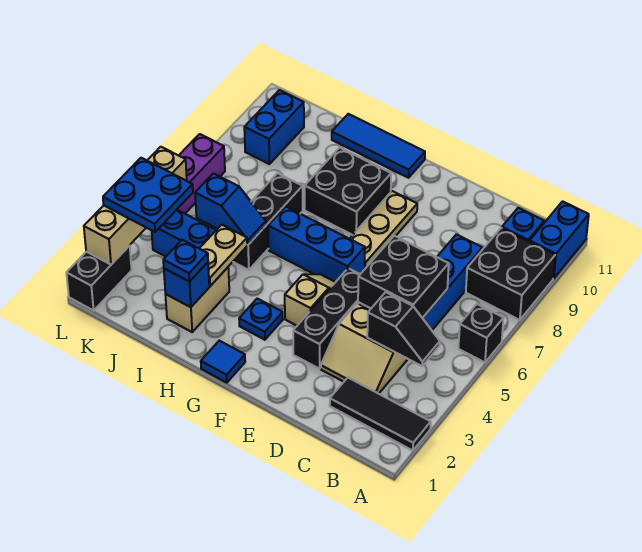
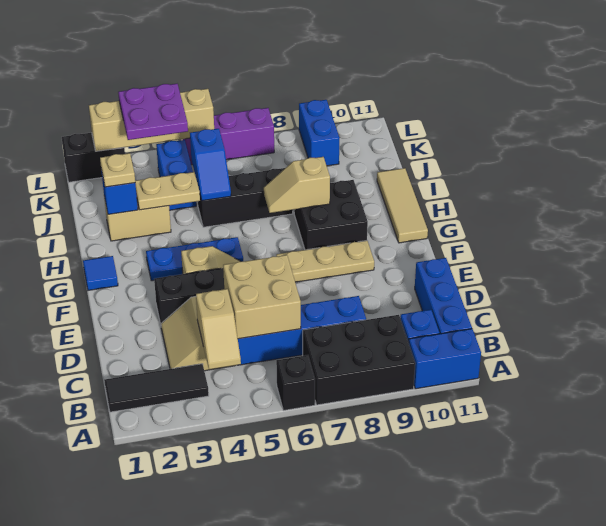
black 1x3 tile [330,378,431,451] -> black 1x3 tile turned to [104,364,209,412]
black 2x2 brick [466,228,555,320] -> black 2x3 brick [303,315,415,405]
black 1x2 slope [367,292,440,366] -> tan 1x2 slope [196,289,241,369]
black 2x2 brick [358,236,449,318] -> tan 2x2 brick [223,255,301,339]
blue 1x3 brick [268,206,365,282] -> blue 1x3 brick moved to [415,258,472,334]
blue 1x1 plate [239,299,283,340] -> blue 1x3 plate [146,237,243,281]
blue 1x3 tile [332,114,425,178] -> tan 1x3 tile [377,168,428,243]
none -> tan 1x2 slope [264,157,330,213]
blue 1x1 plate [163,240,208,282] -> tan 1x1 plate [100,153,135,187]
blue 2x2 plate [103,158,193,232] -> purple 2x2 plate [118,84,188,140]
blue 1x2 brick [244,90,304,164] -> blue 1x2 brick turned to [299,100,339,166]

